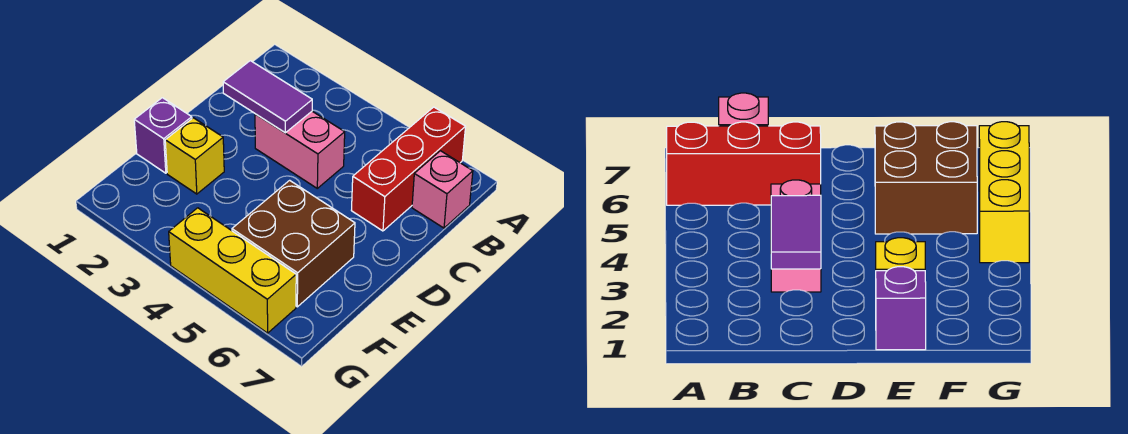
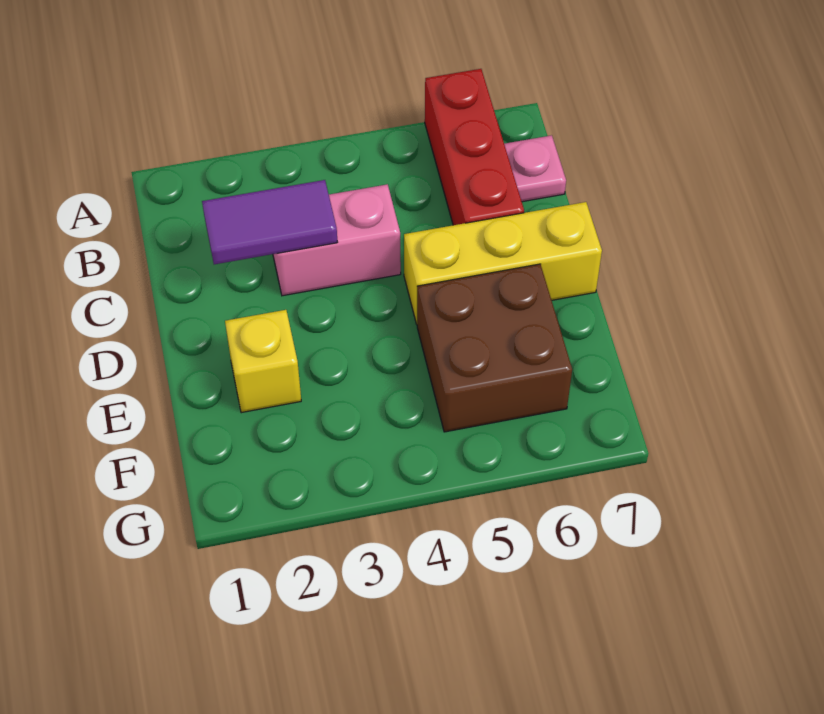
pink 1x1 brick [412,151,473,228] -> pink 1x1 plate [504,135,566,202]
purple 1x1 brick [134,98,192,173] -> none
yellow 1x3 brick [169,208,296,333] -> yellow 1x3 brick moved to [404,202,602,324]

